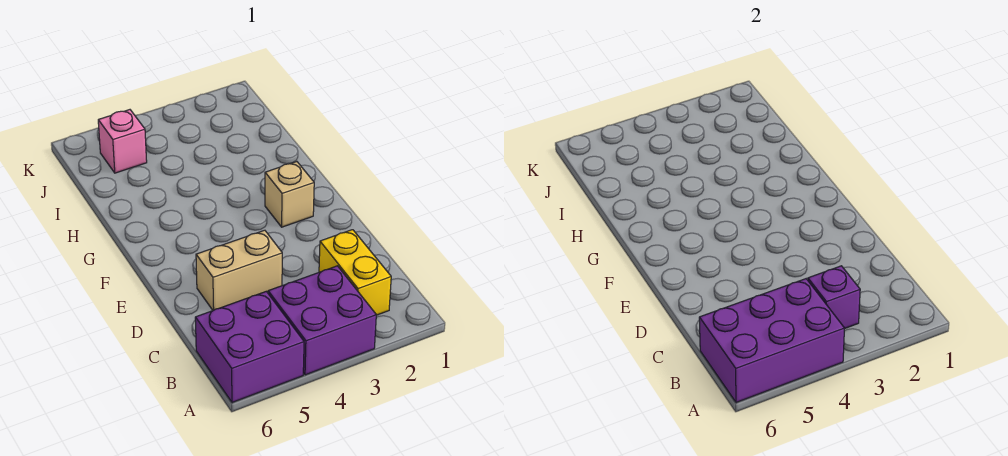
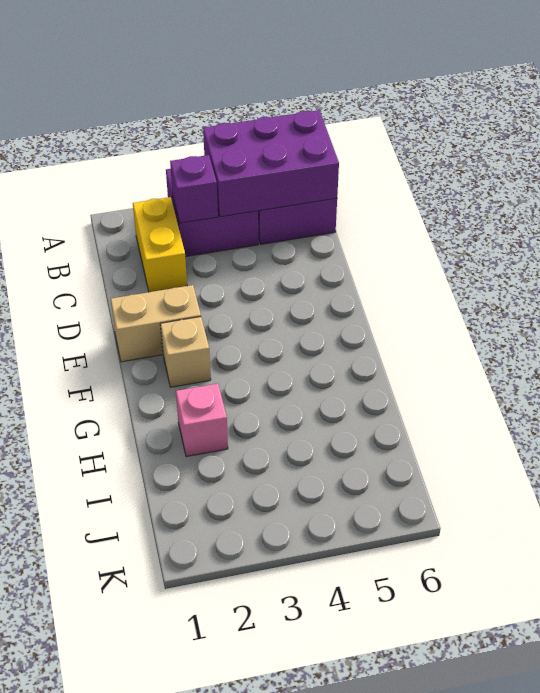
tan 1x2 brick [196,230,282,310] -> tan 1x2 brick moved to [111,285,201,362]
pink 1x1 brick [98,110,147,173] -> pink 1x1 brick moved to [176,384,228,457]

